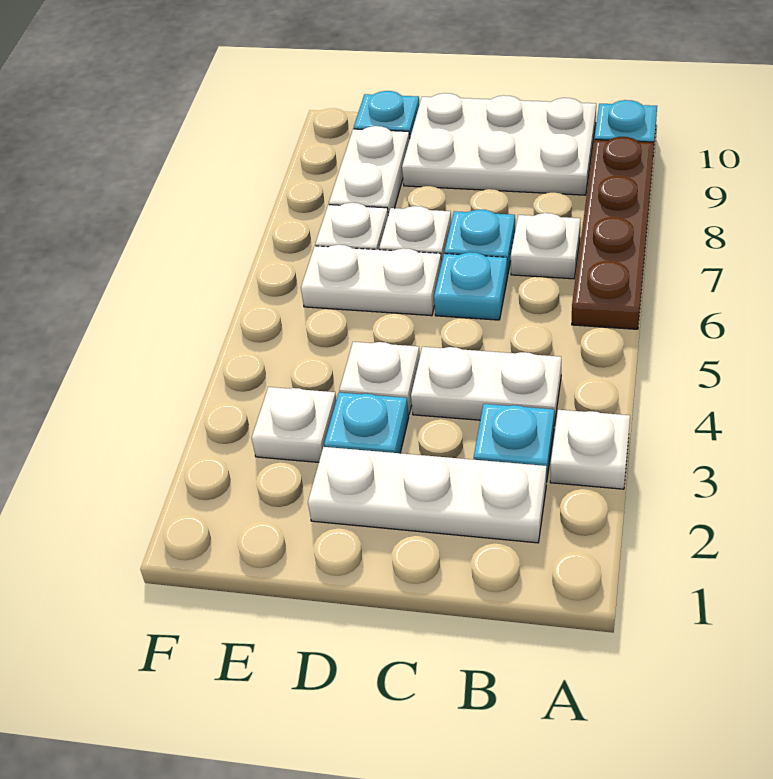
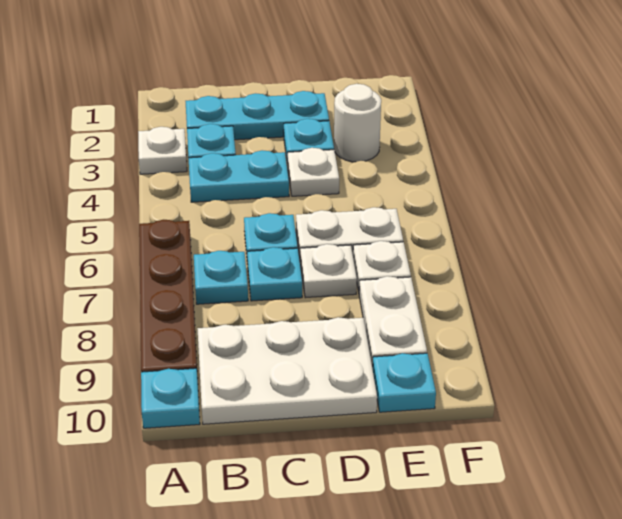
white 1x3 plate [308,447,546,543] -> cyan 1x3 plate [186,91,329,140]
white 1x2 plate [411,347,561,425] -> cyan 1x2 plate [189,150,289,202]
white 1x1 plate [511,213,580,279] -> cyan 1x1 plate [194,251,248,304]
white 1x1 plate [252,387,336,462] -> white 1x1 round brick [334,84,381,162]

